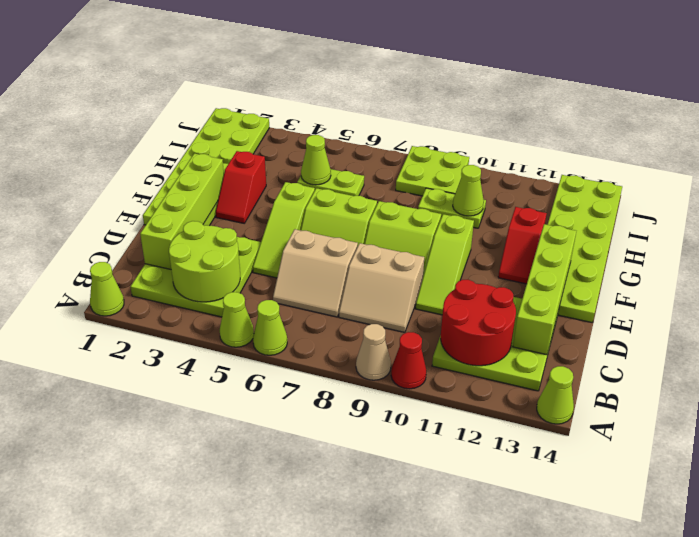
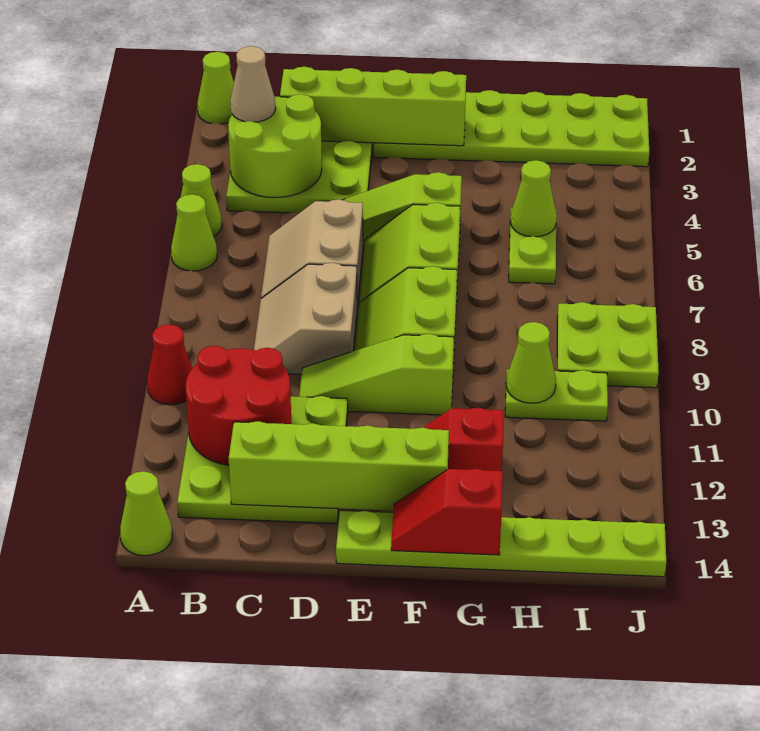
tan 1x1 cone [356,324,391,380] -> tan 1x1 cone moved to [230,46,275,122]
lime 2x6 plate [548,175,622,322] -> lime 1x6 plate [336,511,666,577]
red 1x2 slope [216,151,266,223] -> red 1x2 slope moved to [391,469,503,555]
lime 1x2 plate [418,188,486,228] -> lime 1x2 plate turned to [505,369,608,421]

